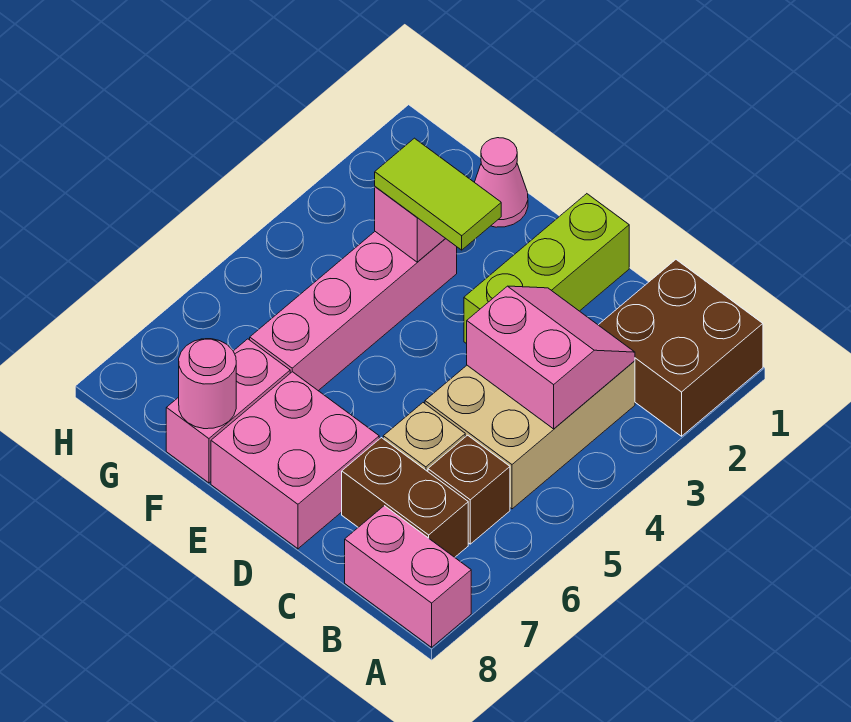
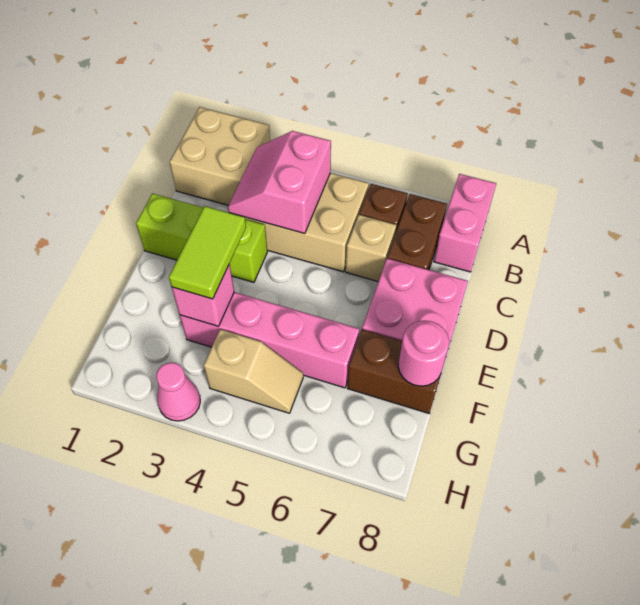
brown 2x2 brick [599,260,763,436] -> tan 2x2 brick [170,107,270,205]
pink 1x1 cone [474,138,528,227] -> pink 1x1 cone moved to [156,362,200,421]
pink 1x2 brick [166,339,290,483] -> brown 1x2 brick [347,330,441,413]
none -> tan 1x2 slope [204,329,303,413]

